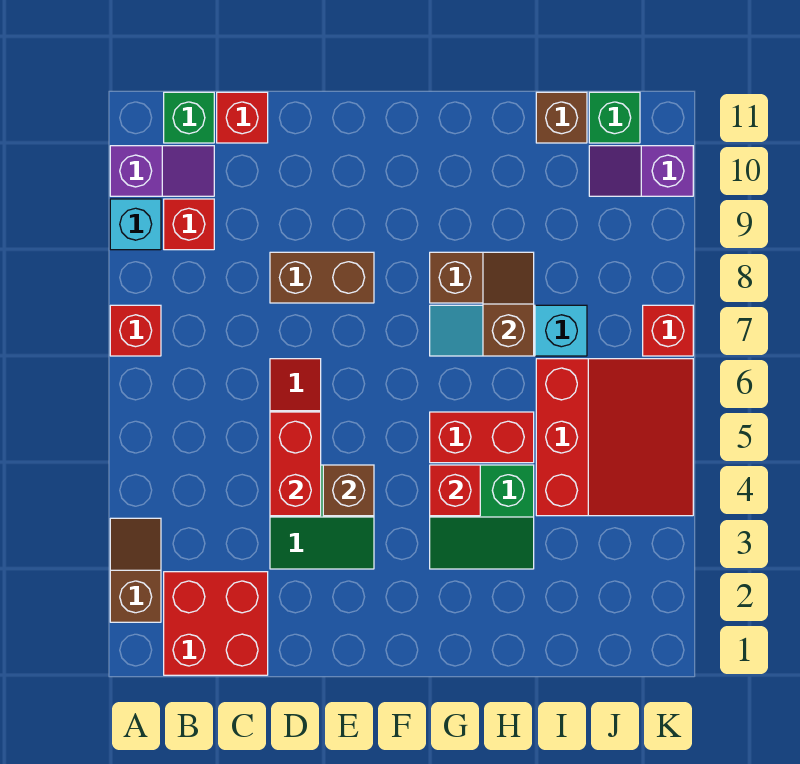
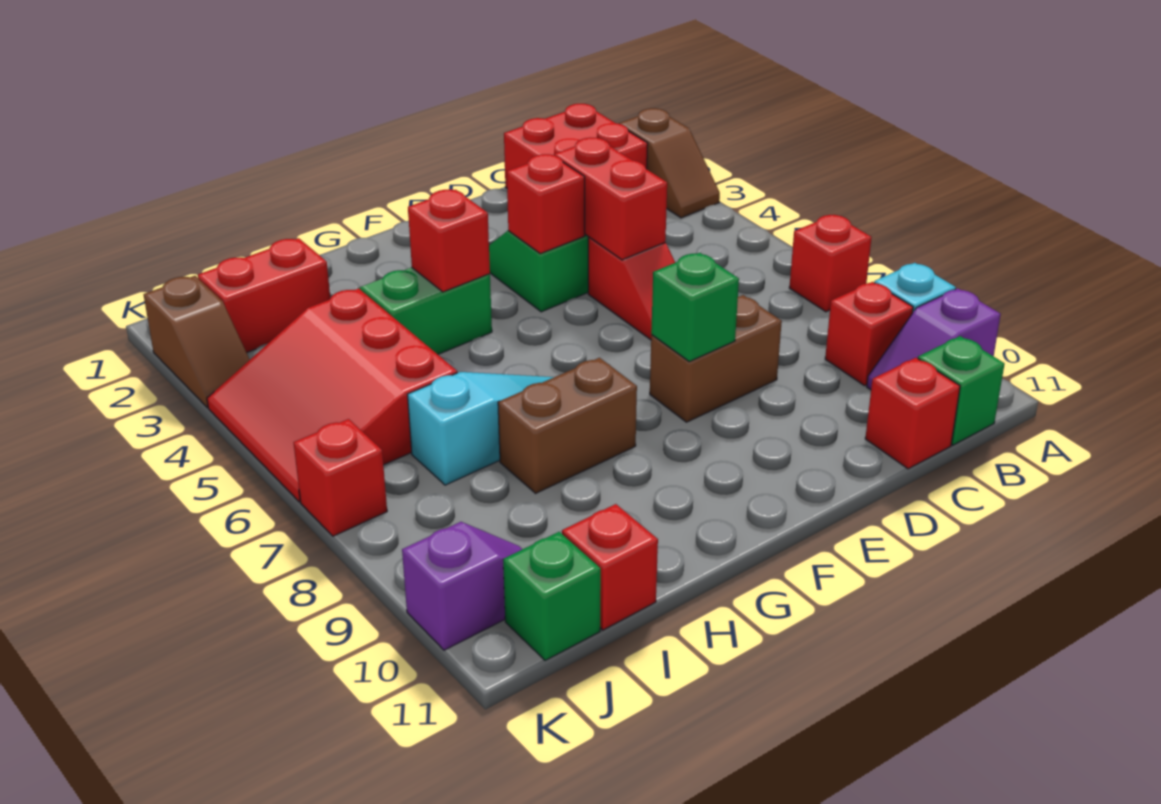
brown 1x1 brick [323,465,374,516] -> red 1x1 brick [507,154,585,254]
none -> green 1x1 brick [651,253,739,361]
red 1x2 brick [430,412,534,463] -> red 1x2 brick moved to [198,238,330,353]
brown 1x2 slope [483,252,534,356] -> brown 1x2 slope moved to [144,276,250,408]
brown 1x1 brick [536,92,587,143] -> red 1x1 brick [562,504,658,630]

